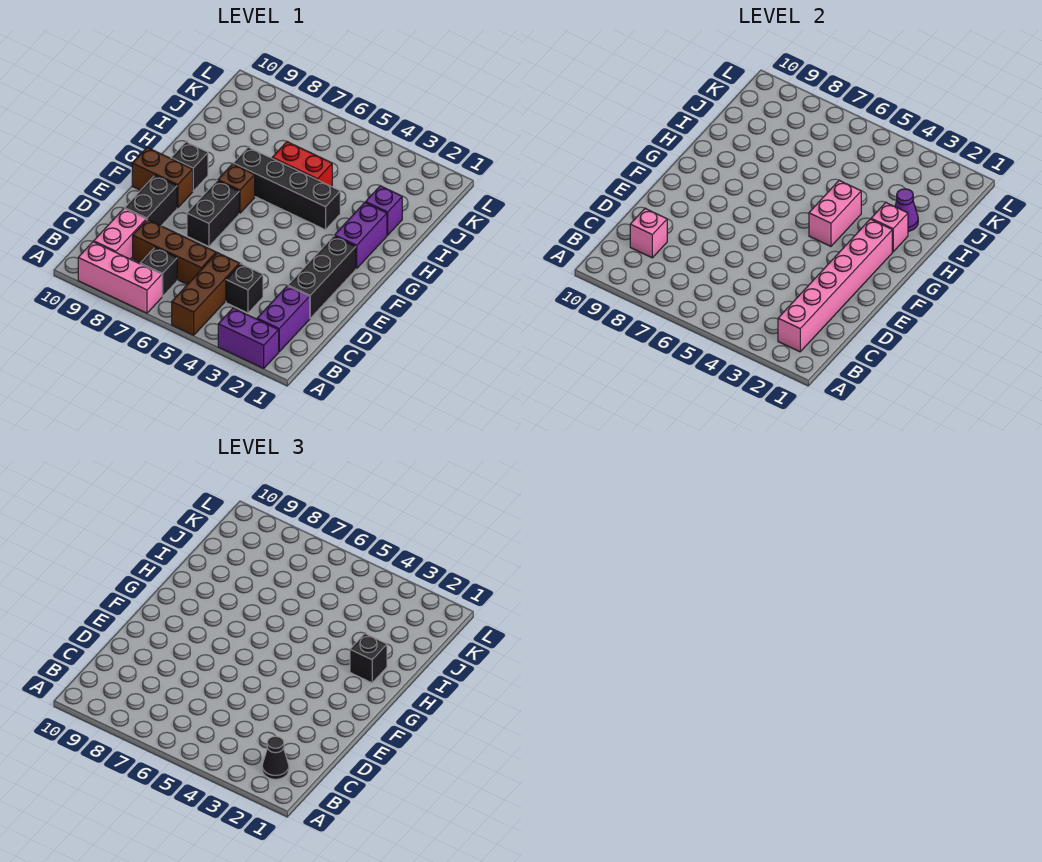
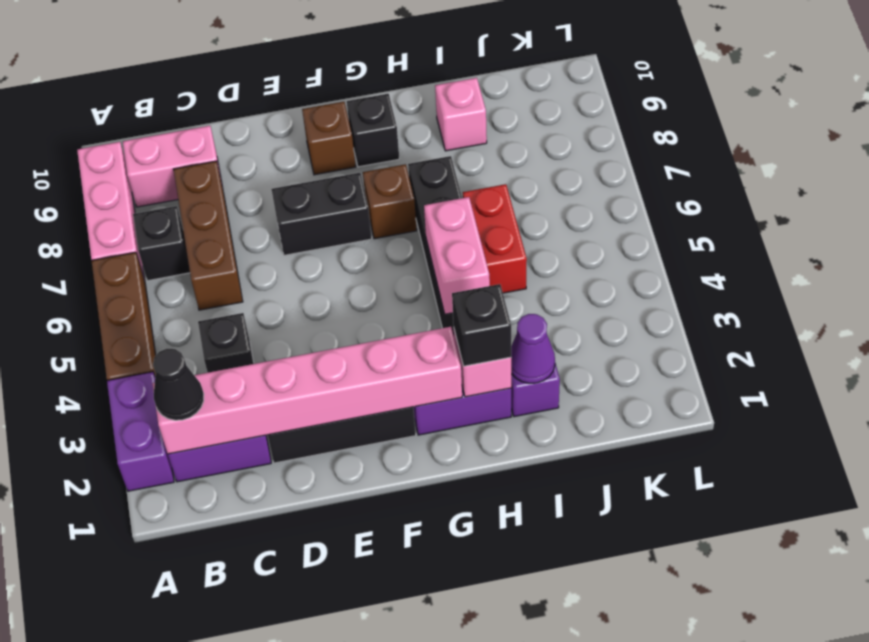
brown 1x3 brick [172,253,240,335] -> brown 1x3 brick turned to [91,252,156,380]
pink 1x1 brick [630,208,667,258] -> pink 1x1 brick moved to [435,78,487,151]
black 1x2 brick [125,175,177,226] -> none
brown 1x2 brick [132,147,193,208] -> brown 1x1 brick [302,102,356,175]
pink 1x2 brick [809,181,861,246] -> pink 1x2 brick turned to [424,197,490,314]

